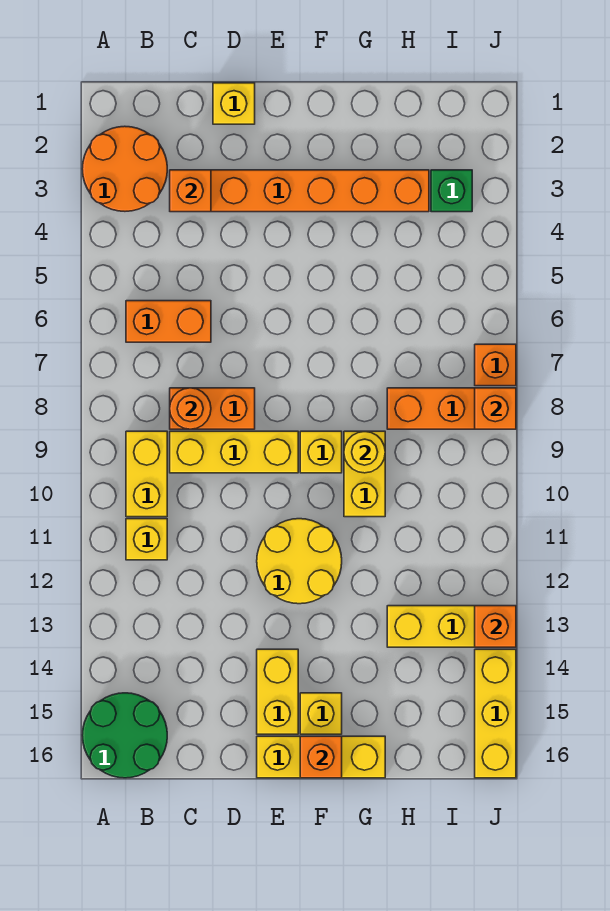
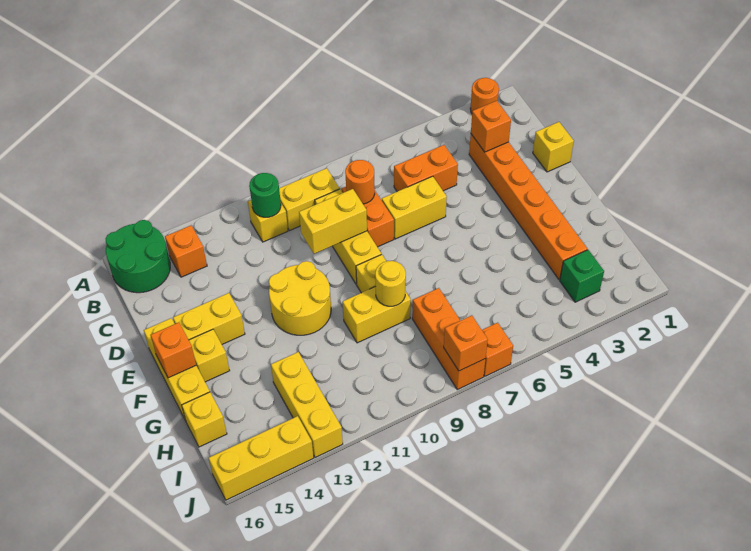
orange 2x2 round brick [82,126,167,211] -> orange 1x1 round brick [470,78,499,113]
orange 1x2 brick [126,301,211,342] -> orange 1x2 brick turned to [394,145,458,191]
none -> green 1x1 round brick [249,173,281,217]
none -> yellow 1x2 brick [382,176,447,239]
none -> yellow 1x2 brick [299,189,367,254]
none -> yellow 1x1 brick [182,392,227,447]
orange 1x1 brick [475,606,516,647] -> orange 1x1 brick moved to [165,225,207,277]

